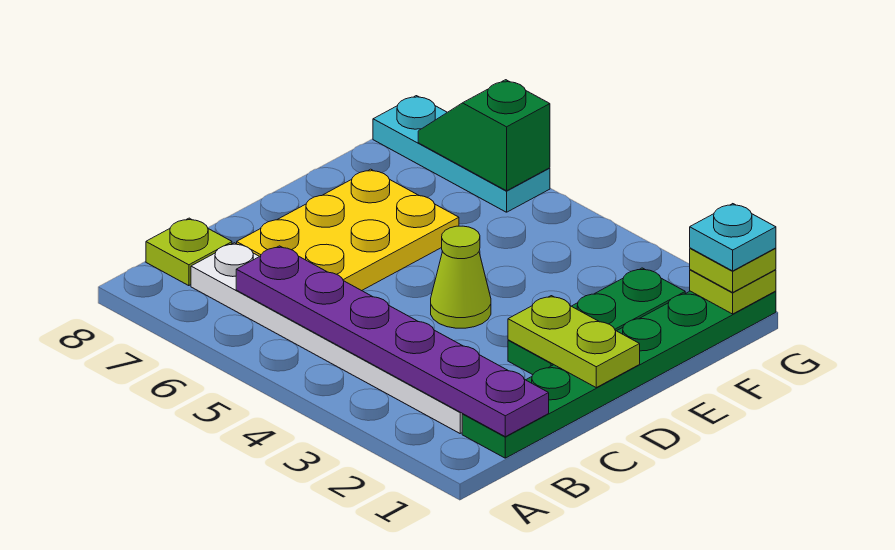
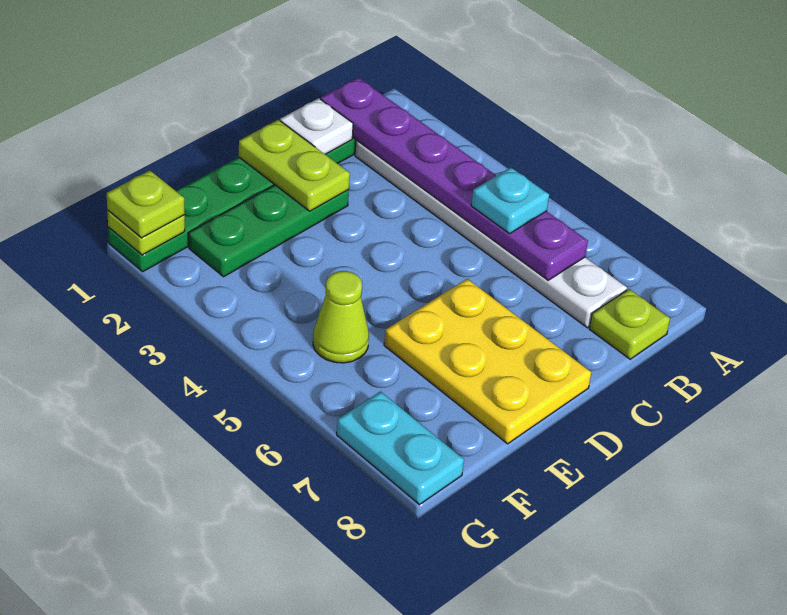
none -> white 1x1 plate [280,98,353,154]
yellow 2x3 plate [237,169,459,291] -> yellow 2x3 plate turned to [384,279,591,444]
lime 1x1 cone [431,226,491,328] -> lime 1x1 cone moved to [313,271,369,363]
cyan 1x1 plate [690,204,776,271] -> cyan 1x1 plate moved to [471,167,549,234]
cyan 1x3 plate [373,96,550,212] -> cyan 1x2 plate [337,392,464,505]
green 1x2 slope [418,80,550,191] -> none

